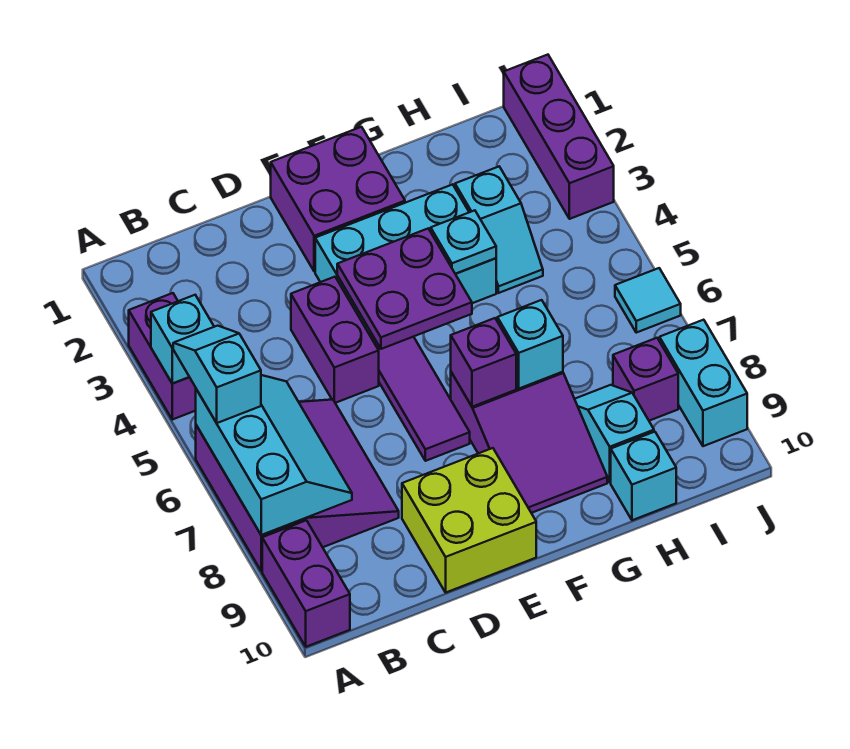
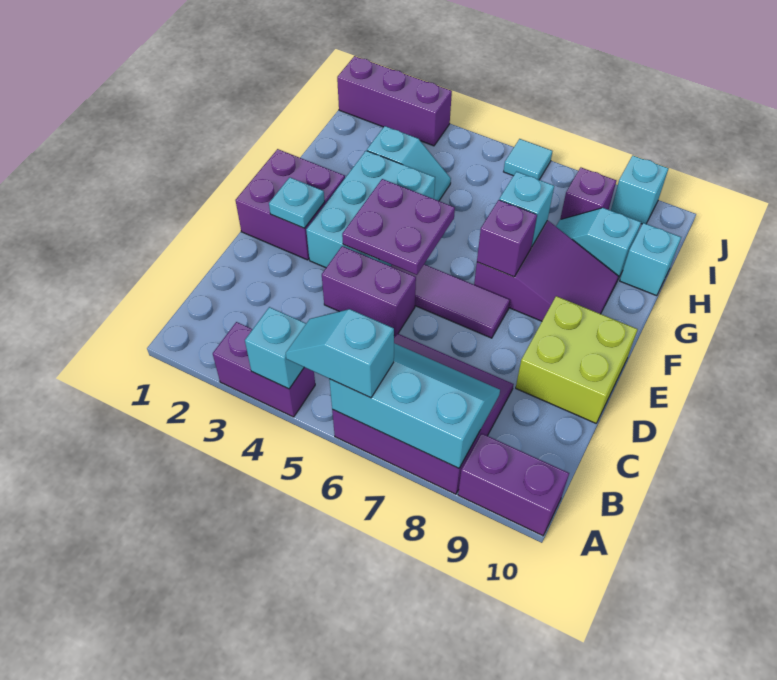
cyan 1x1 plate [431,210,496,274] -> cyan 1x1 plate moved to [269,177,325,228]
cyan 1x2 brick [660,320,747,446] -> cyan 1x1 brick [611,156,669,224]

